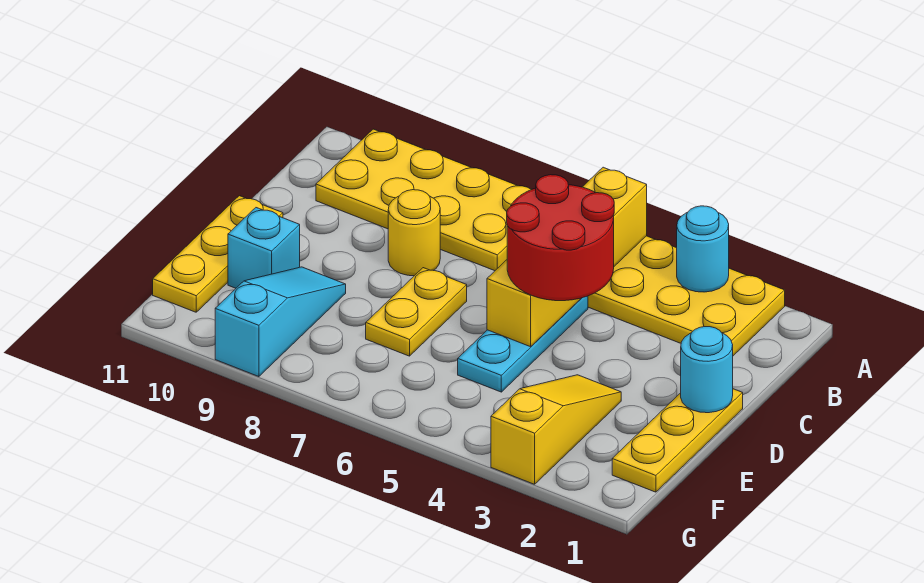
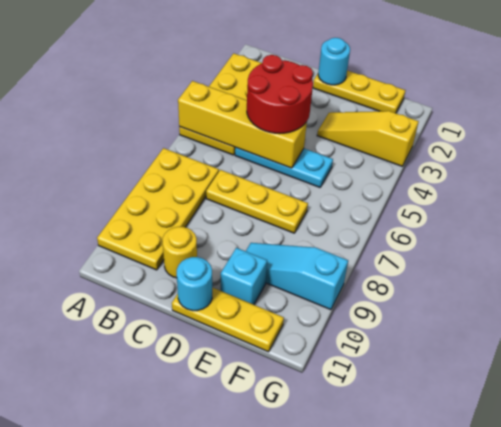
cyan 1x1 round brick [677,206,729,292] -> cyan 1x1 round brick moved to [177,257,212,311]
yellow 1x1 round brick [388,190,440,276] -> yellow 1x1 round brick moved to [163,227,197,278]
yellow 1x2 plate [366,268,467,356] -> yellow 1x3 plate [206,170,308,233]

